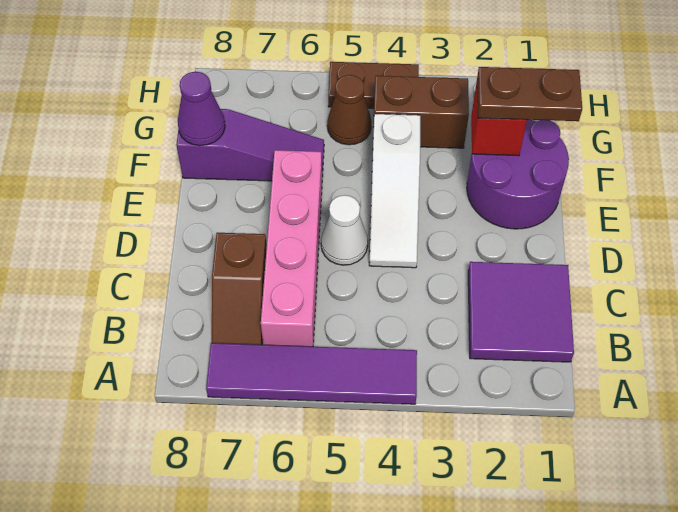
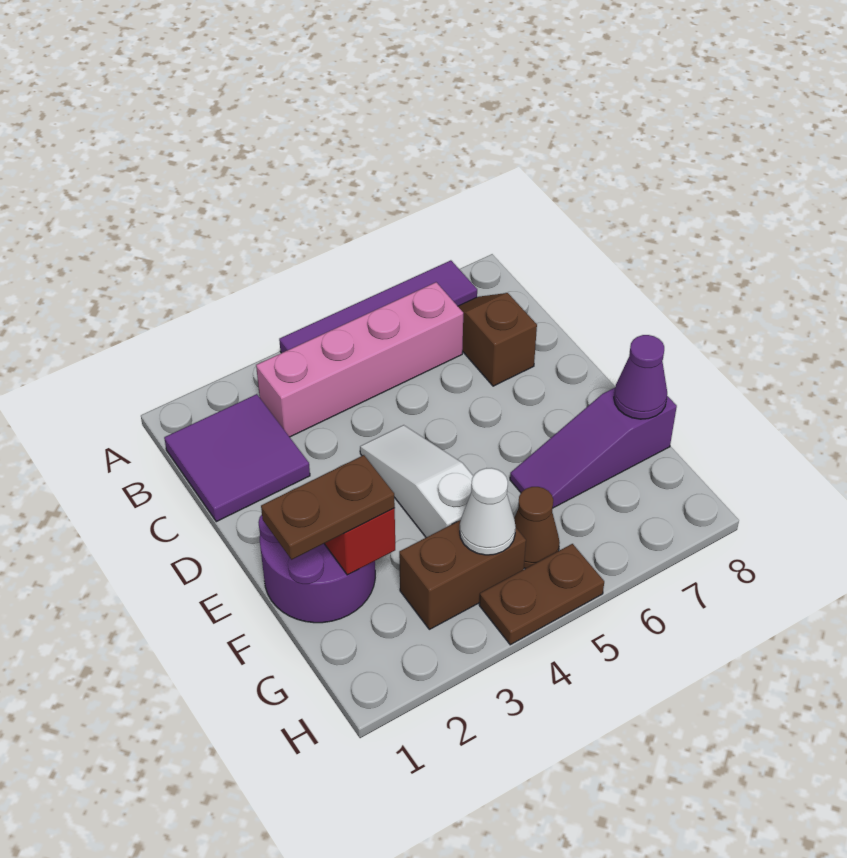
pink 1x4 brick [261,150,322,347] -> pink 1x4 brick turned to [256,282,463,437]
white 1x1 cone [321,195,368,265] -> white 1x1 cone moved to [460,468,516,555]

